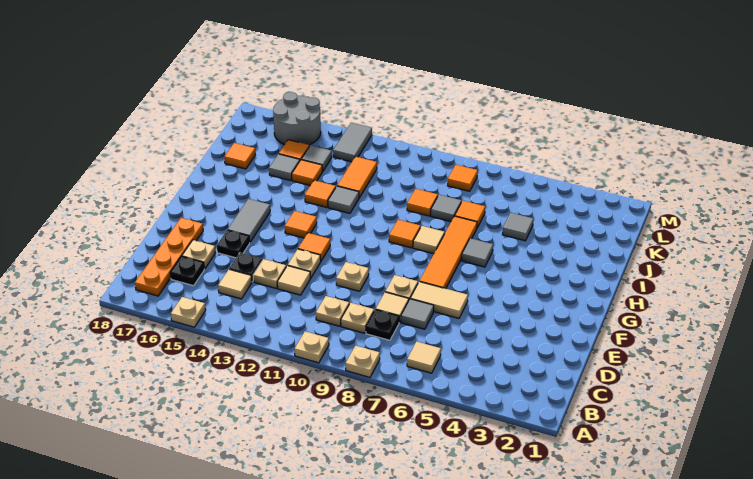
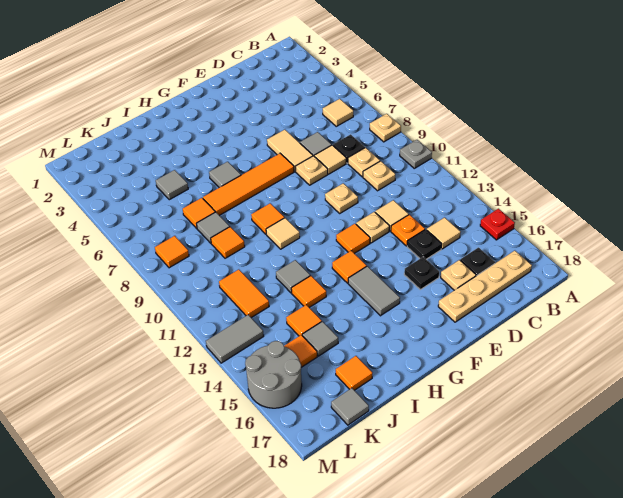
tan 1x1 plate [295,331,329,363] -> grey 1x1 plate [400,140,432,168]
tan 1x1 plate [171,297,206,327] -> red 1x1 plate [480,209,515,240]
orange 1x4 plate [135,218,203,296] -> tan 1x4 plate [438,251,532,322]
tan 1x1 plate [253,259,286,288] -> orange 1x1 plate [391,215,425,246]
grey 1x2 tile [228,199,270,242] -> grey 1x2 tile turned to [348,266,400,316]
tan 1x1 tile [413,226,445,254] -> tan 1x1 tile moved to [266,218,300,249]
orange 1x2 tile [337,157,377,198] -> orange 1x2 tile turned to [219,270,269,318]
grey 1x1 tile [301,145,332,171] -> grey 1x1 tile moved to [331,388,369,425]

